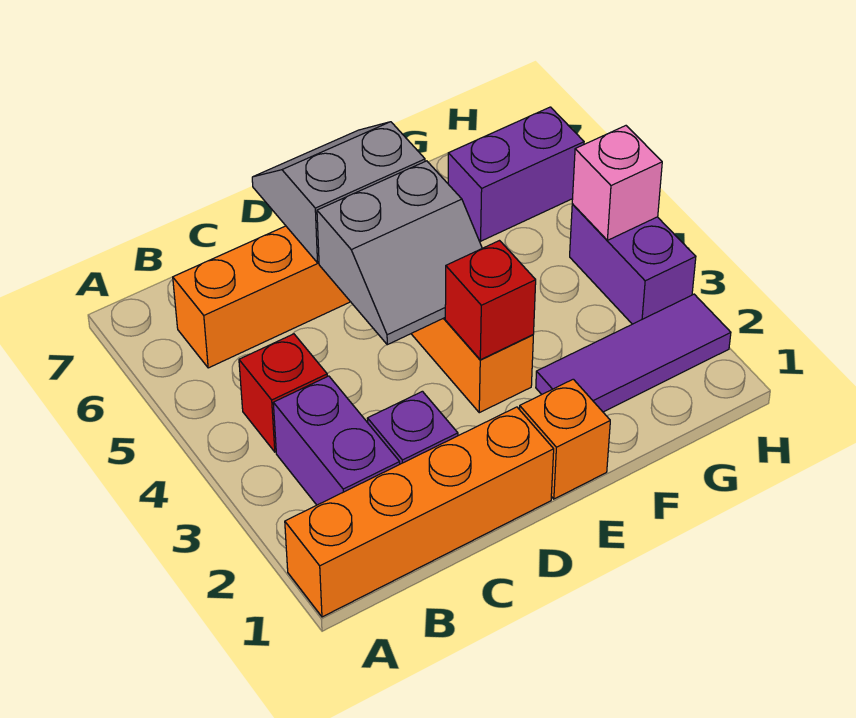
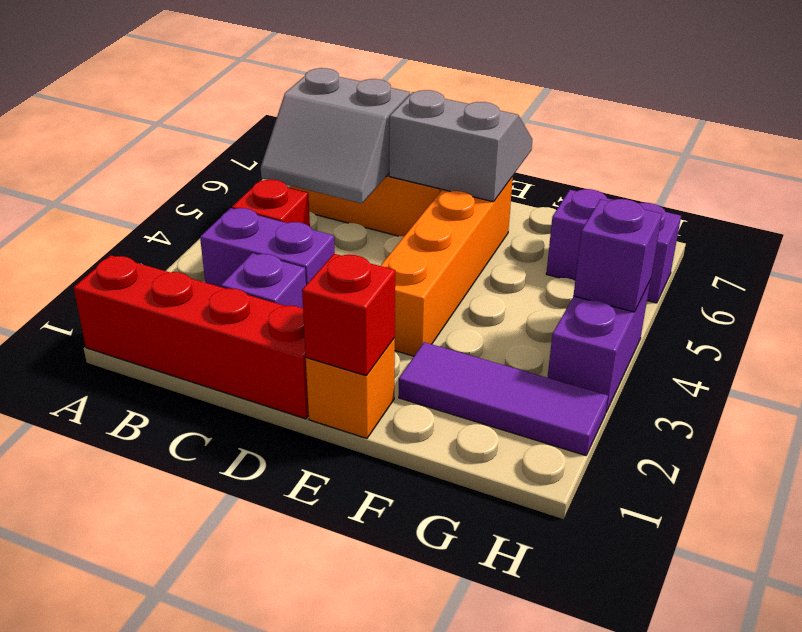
orange 1x4 brick [285,407,554,617] -> red 1x4 brick [74,255,309,419]
purple 1x2 brick [273,376,400,505] -> purple 1x2 brick turned to [200,208,335,287]
grey 2x2 slope [317,161,482,345] -> grey 2x2 slope moved to [261,68,410,204]
red 1x1 brick [445,241,536,360] -> red 1x1 brick moved to [302,254,395,376]
pink 1x1 brick [572,126,662,240] -> purple 1x1 brick [573,199,662,312]

